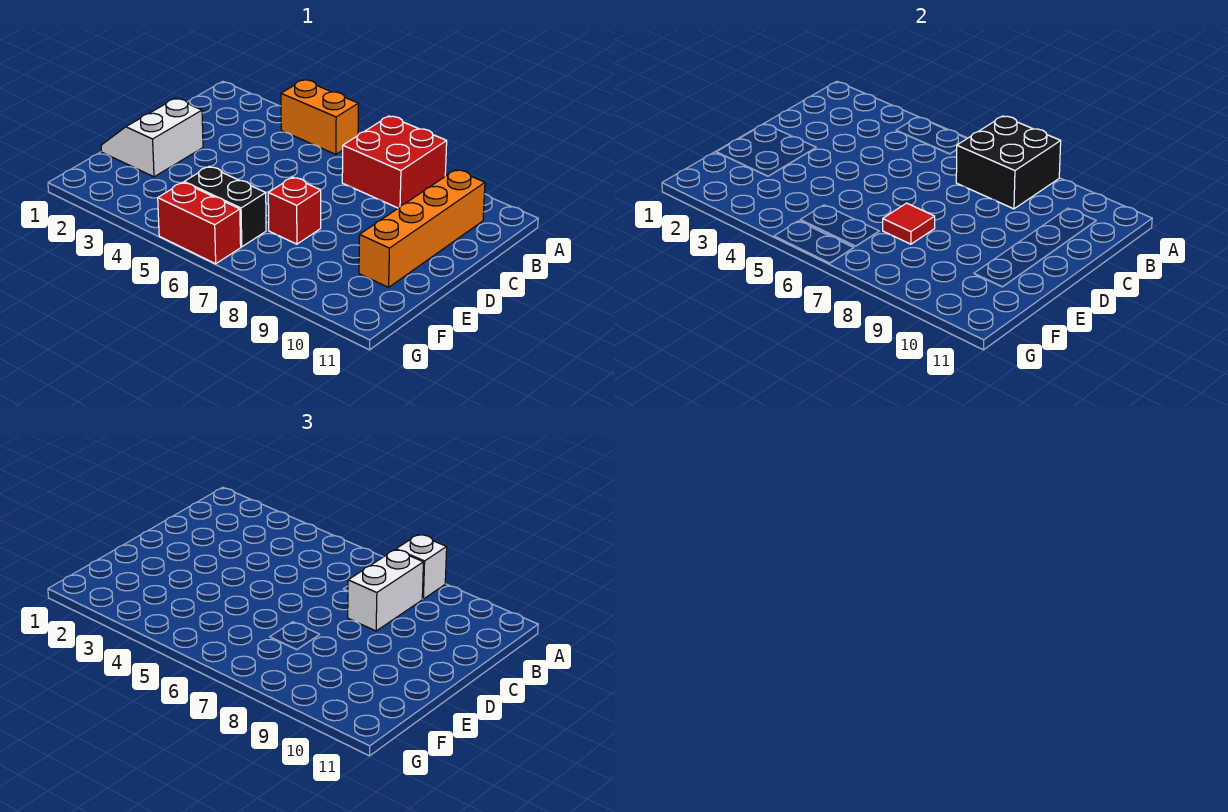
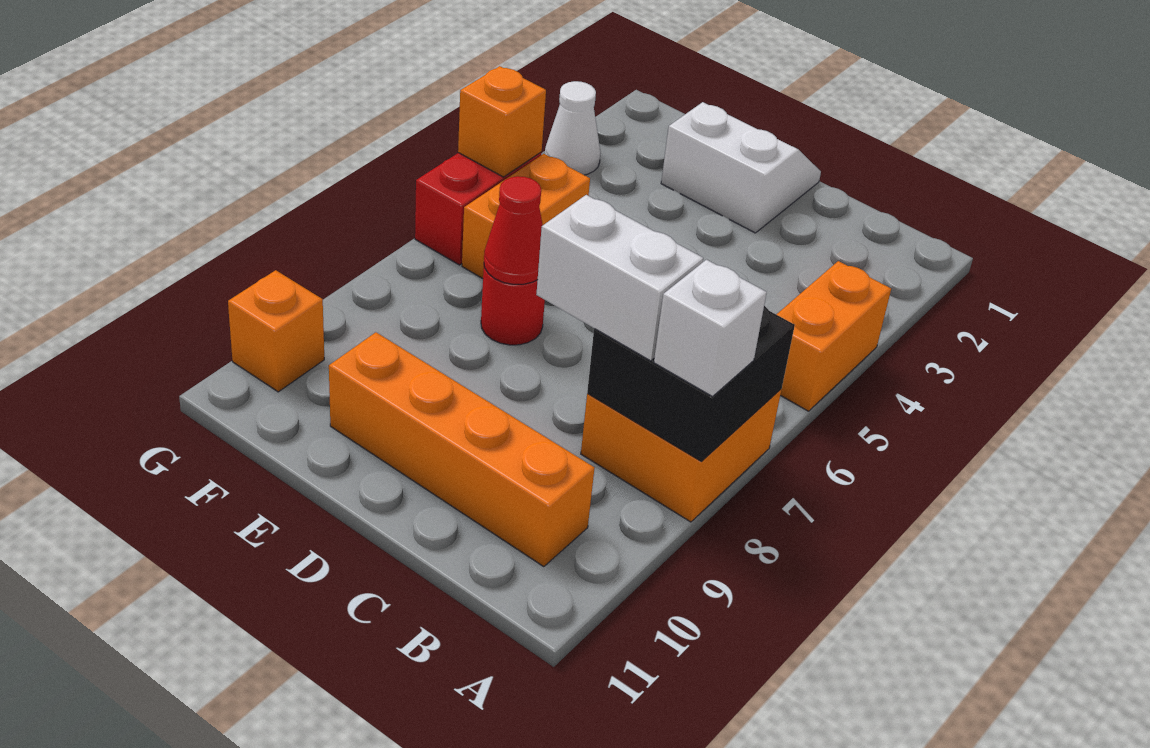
red 2x2 brick [342,116,447,208] -> orange 2x2 brick [581,389,782,522]
red 1x1 brick [268,177,321,244] -> red 1x1 round brick [481,267,545,345]
red 1x1 tile [883,203,935,244] -> red 1x1 cone [484,176,543,284]
black 1x2 brick [184,167,266,247] -> orange 1x2 brick [462,154,590,279]
none -> white 1x1 cone [545,81,601,175]
none -> orange 1x1 brick [458,66,546,177]
none -> orange 1x1 brick [228,270,324,392]

